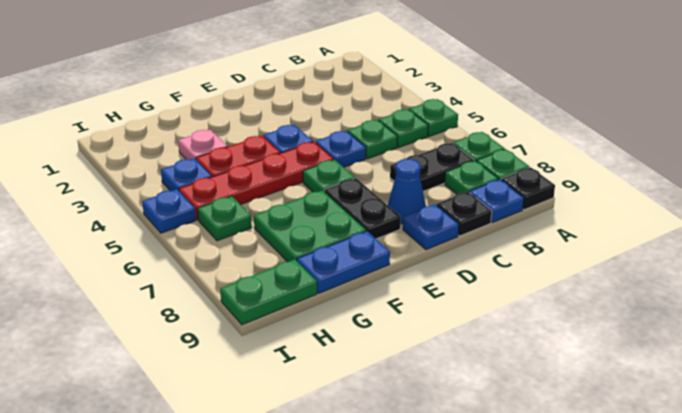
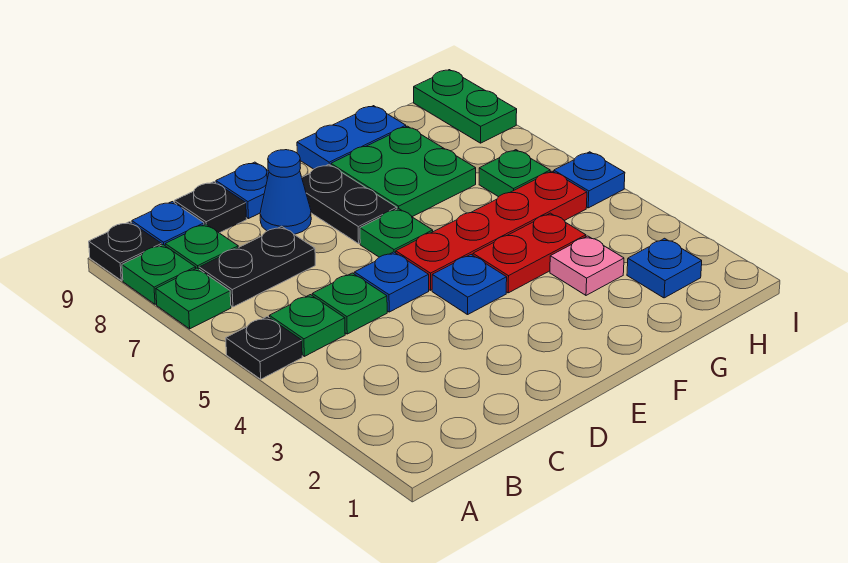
green 1x1 plate [409,99,458,137] -> black 1x1 plate [226,316,302,379]
blue 1x1 plate [161,158,212,191] -> blue 1x1 plate moved to [627,238,702,298]
green 1x2 plate [220,259,317,325] -> green 1x2 plate turned to [414,70,517,143]

